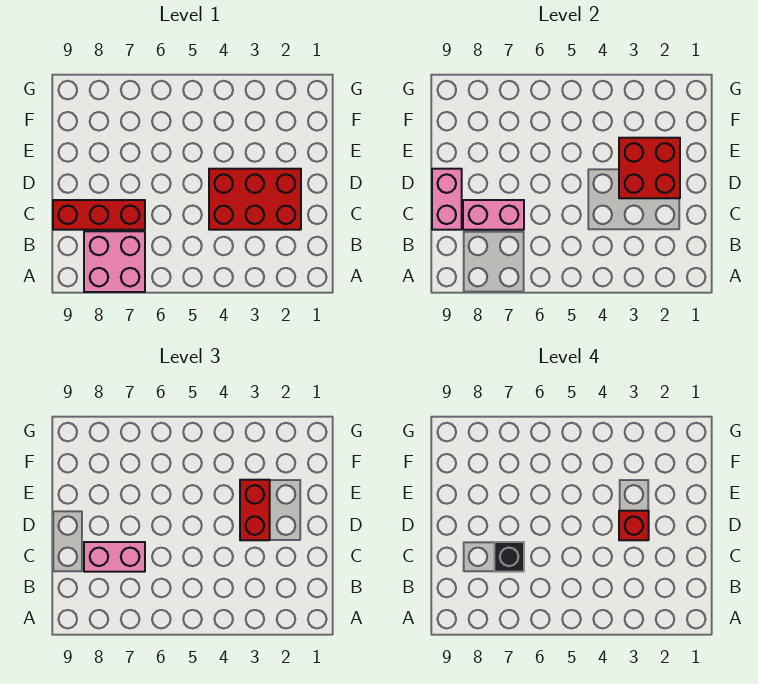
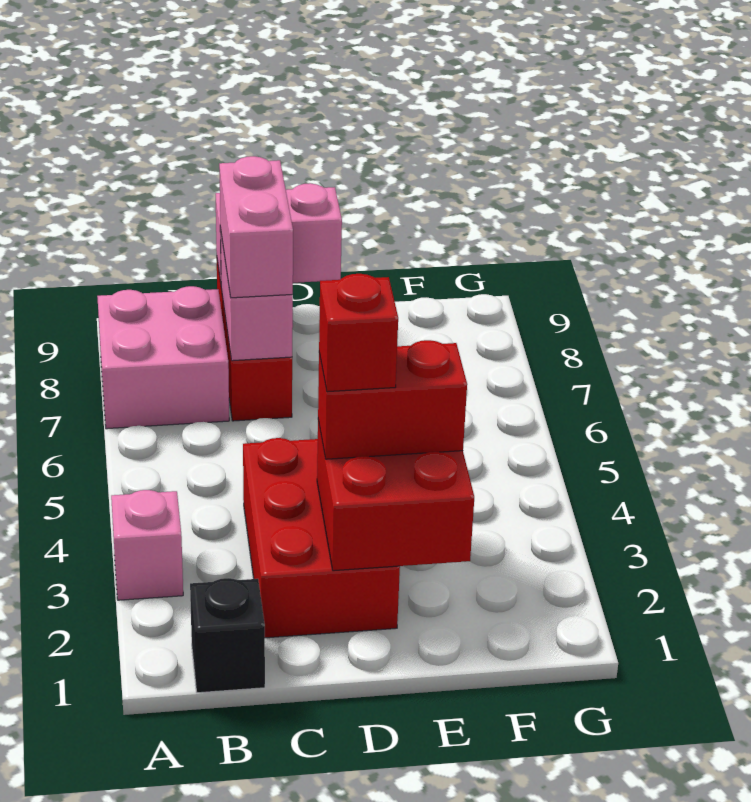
none -> pink 1x1 brick [111,490,183,600]
black 1x1 brick [494,542,524,572] -> black 1x1 brick moved to [190,578,265,693]

